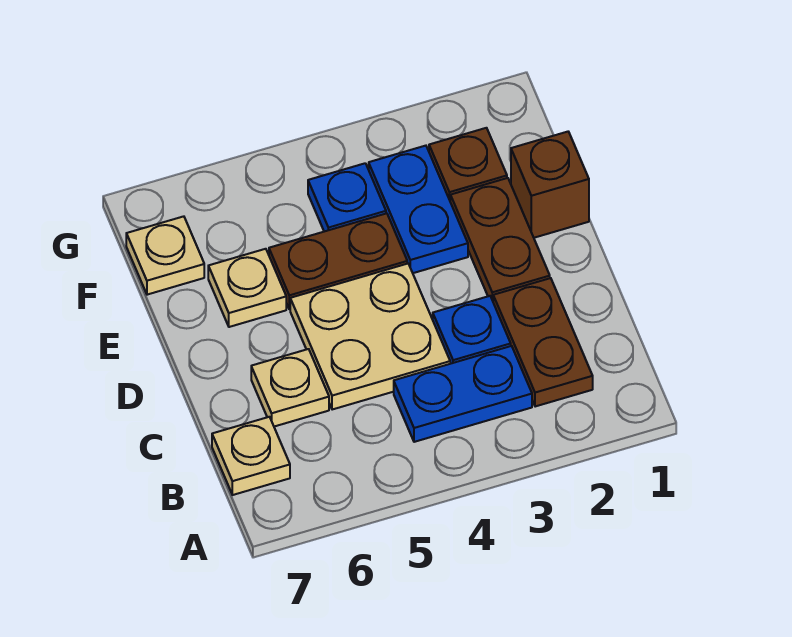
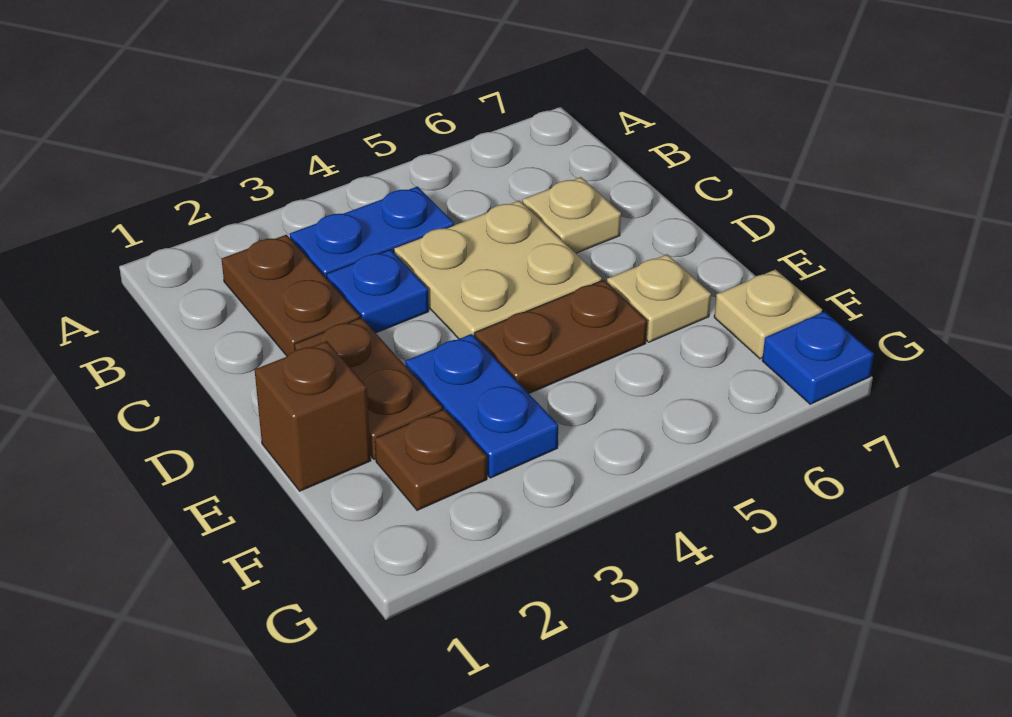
tan 1x1 plate [212,417,290,495] -> none
blue 1x1 plate [308,163,386,232] -> blue 1x1 plate moved to [762,312,874,404]

